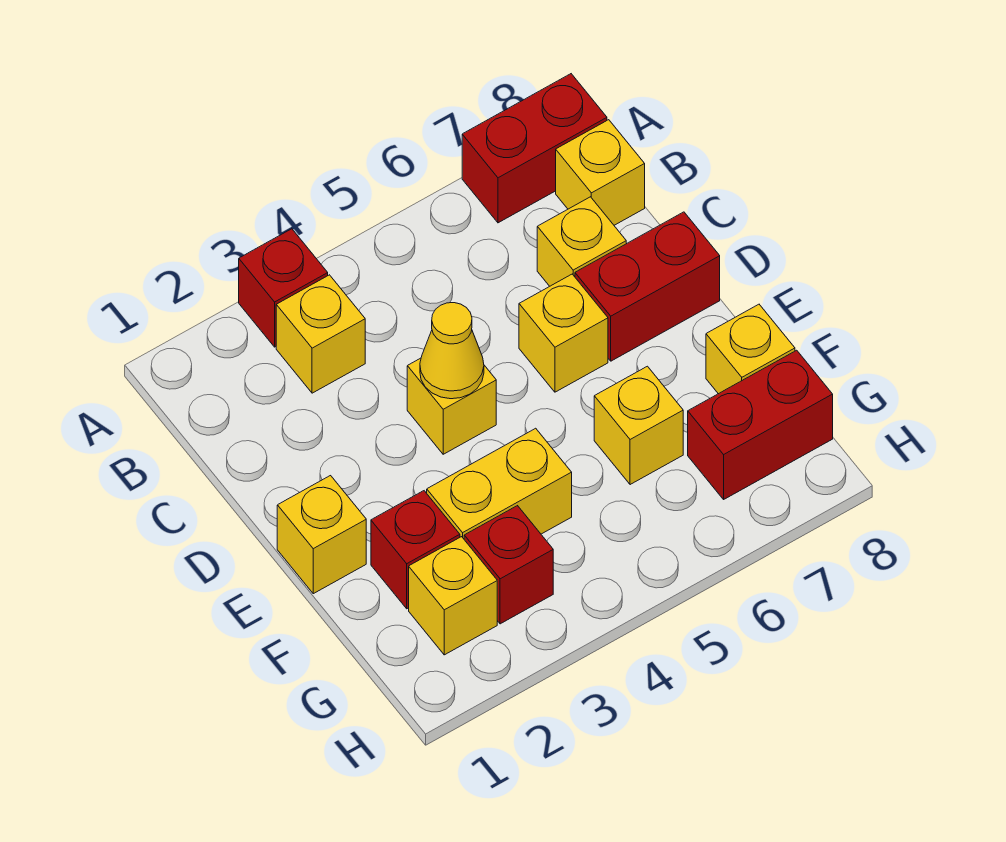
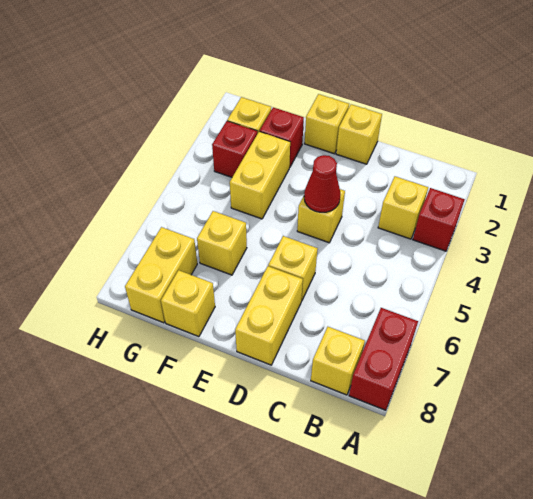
yellow 1x1 brick [537,197,626,286] -> yellow 1x1 brick moved to [336,104,382,164]
yellow 1x1 cone [420,303,484,399] -> red 1x1 cone [304,155,341,212]
red 1x2 brick [575,212,720,361] -> yellow 1x2 brick [235,266,303,365]
red 1x2 brick [688,350,833,499] -> yellow 1x2 brick [125,227,197,323]

